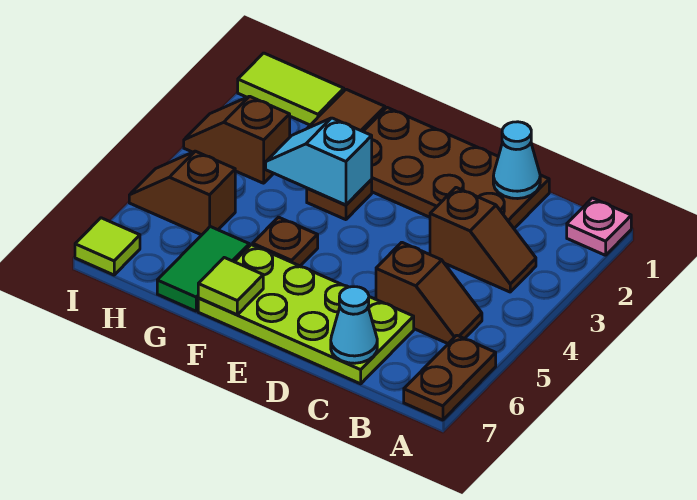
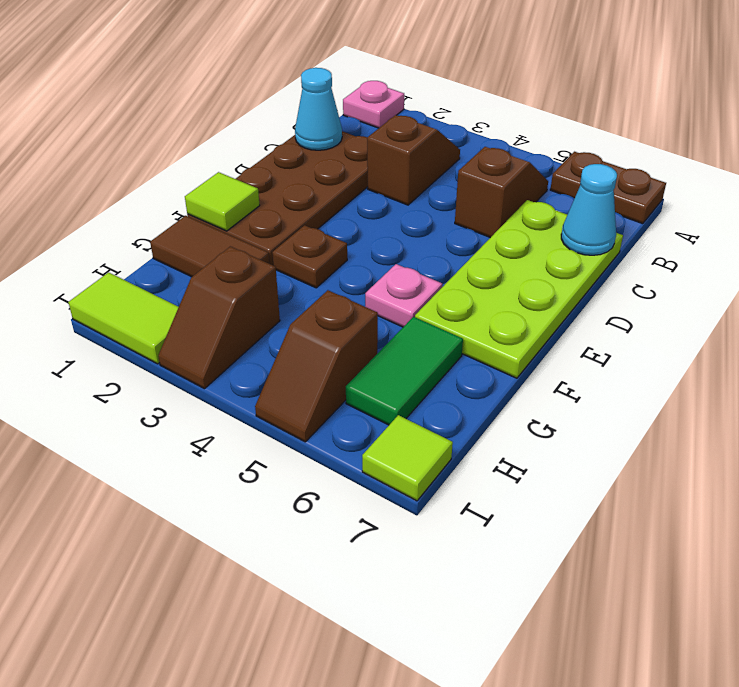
cyan 1x2 slope [266,118,372,205] -> none
brown 1x1 plate [253,217,318,266] -> pink 1x1 plate [365,264,442,327]
lime 1x1 tile [198,258,263,315] -> lime 1x1 tile moved to [185,172,260,231]
green 1x2 tile [157,227,249,311] -> green 1x2 tile turned to [346,317,463,425]
lime 1x2 tile [238,53,344,125] -> lime 1x2 tile turned to [68,272,179,364]

